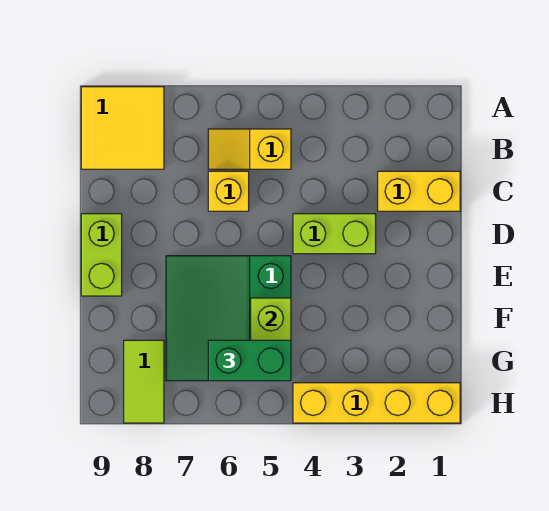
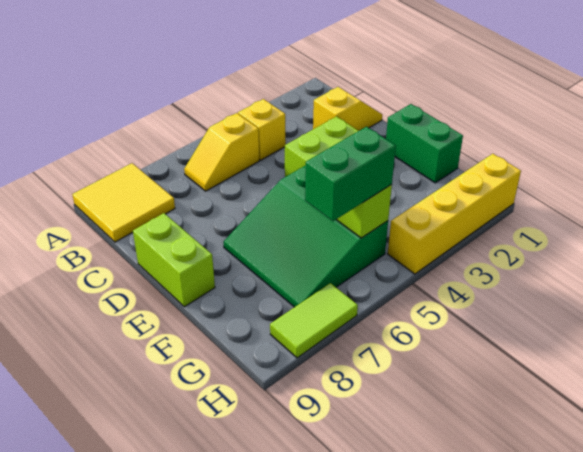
yellow 1x2 brick [378,171,460,211] -> yellow 1x2 slope [313,87,382,131]
yellow 1x1 brick [208,171,249,211] -> yellow 1x1 brick moved to [238,99,286,160]
none -> green 1x2 brick [386,104,463,183]
lime 1x2 tile [124,340,164,423] -> lime 1x2 tile turned to [270,283,358,358]

